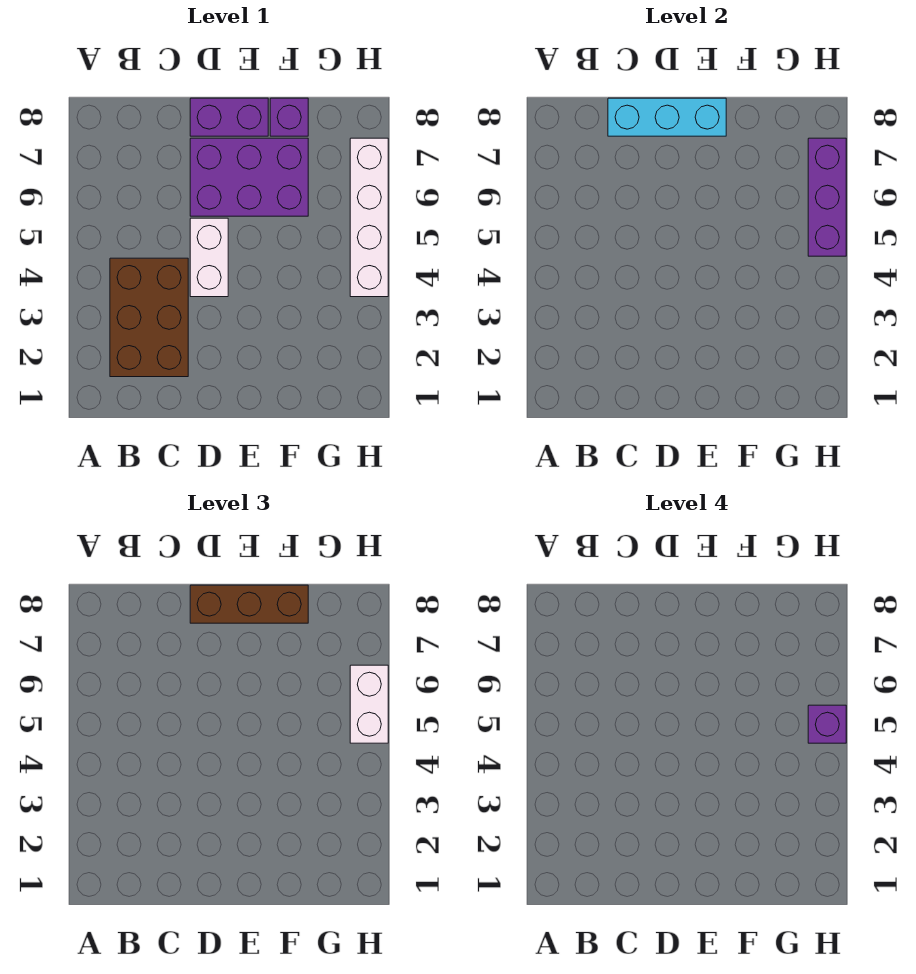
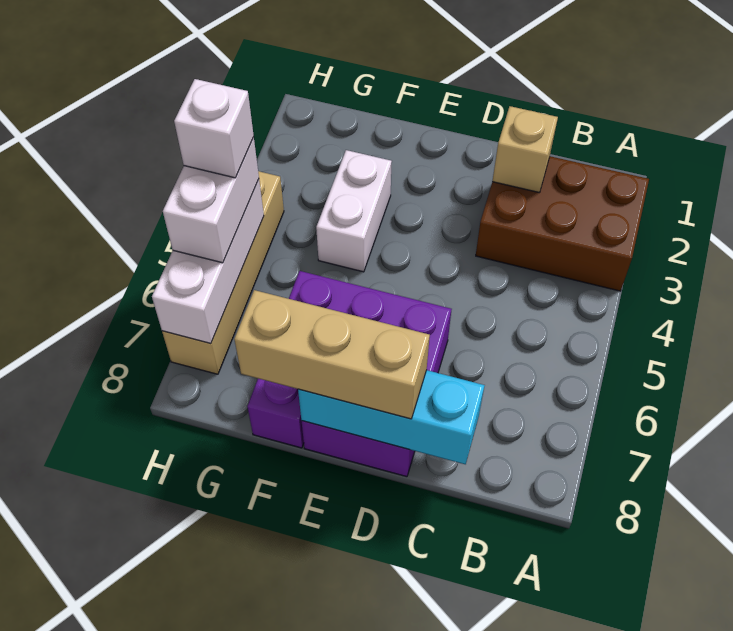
brown 2x3 brick [110,258,188,377] -> brown 2x3 brick turned to [476,156,649,291]
none -> tan 1x1 brick [492,106,558,193]
white 1x2 brick [190,218,228,297] -> white 1x2 brick moved to [316,150,392,272]
brown 1x3 brick [190,585,308,623] -> tan 1x3 brick [234,290,430,419]
white 1x4 brick [350,138,388,297] -> tan 1x4 brick [162,171,284,374]
purple 1x3 brick [808,138,846,256] -> white 1x3 brick [152,179,264,344]
purple 1x1 brick [808,705,846,743] -> white 1x1 brick [174,79,254,178]

